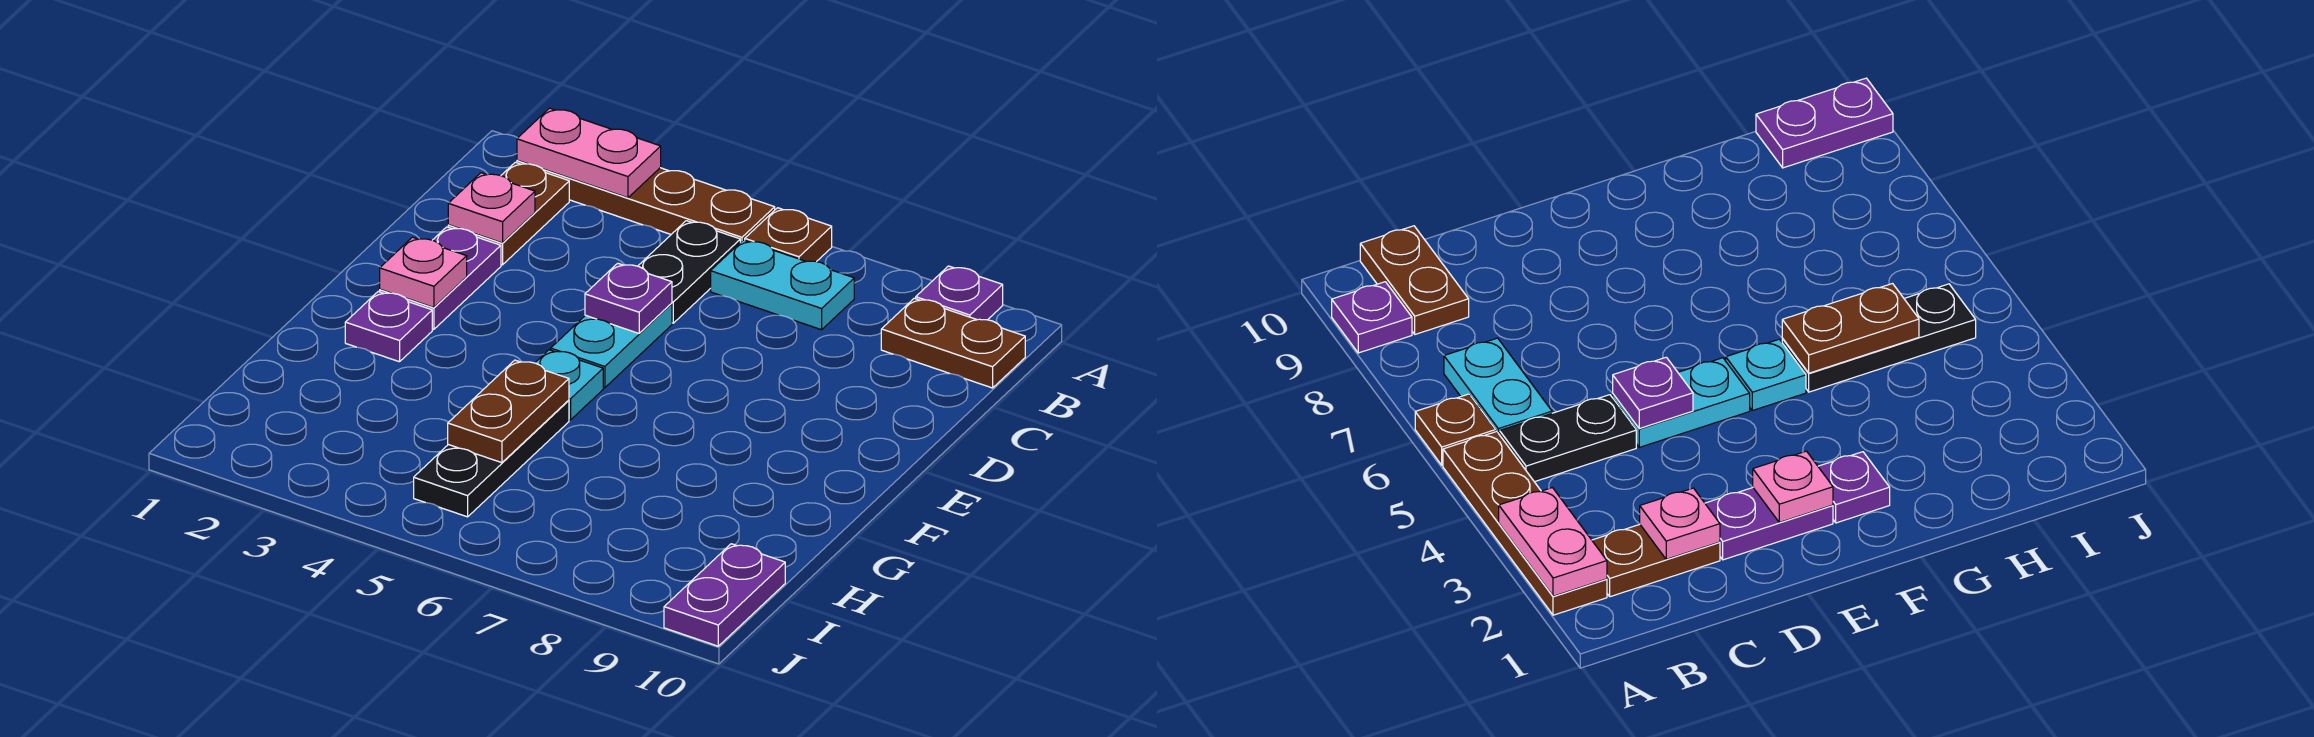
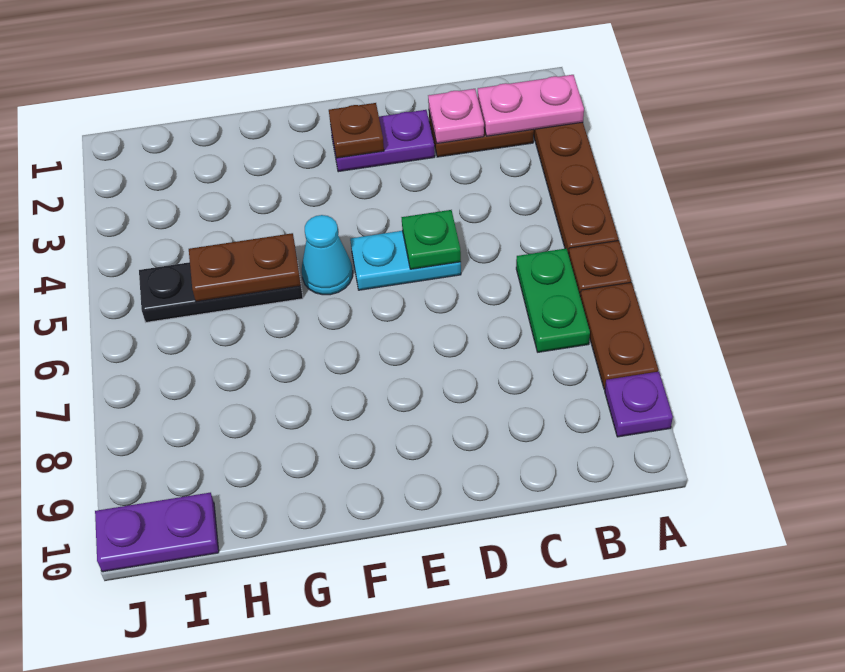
pink 1x2 plate [517,108,661,198] -> pink 1x2 plate turned to [478,75,584,136]
black 1x2 plate [638,221,740,323] -> none
cyan 1x2 plate [711,240,854,330] -> green 1x2 plate [516,249,590,352]
brown 1x2 plate [881,298,1025,388] -> brown 1x2 plate moved to [580,282,658,390]
purple 1x1 plate [585,263,672,333] -> green 1x1 plate [401,210,461,269]
pink 1x1 plate [380,237,467,308] -> brown 1x1 plate [329,103,384,158]
purple 1x1 plate [345,292,432,362] -> none
cyan 1x1 plate [535,350,603,420] -> cyan 1x1 cone [302,215,353,295]

